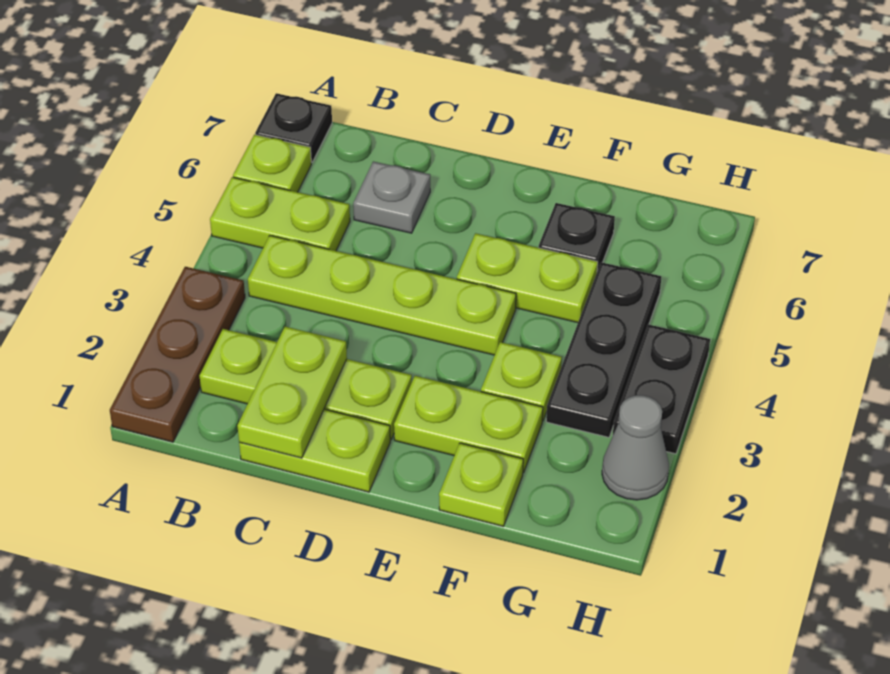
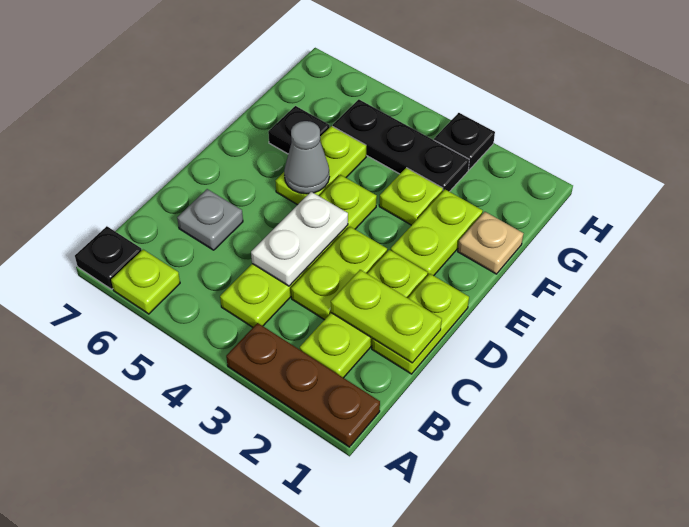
lime 1x2 plate [210,177,350,251] -> lime 1x2 plate moved to [291,227,387,320]
none -> white 1x2 plate [251,192,348,286]
lime 1x1 plate [439,443,523,526] -> tan 1x1 plate [458,212,523,274]
grey 1x1 cone [602,395,669,500] -> grey 1x1 cone moved to [284,121,329,194]
black 1x2 plate [613,324,710,454] -> black 1x1 plate [434,113,495,170]

